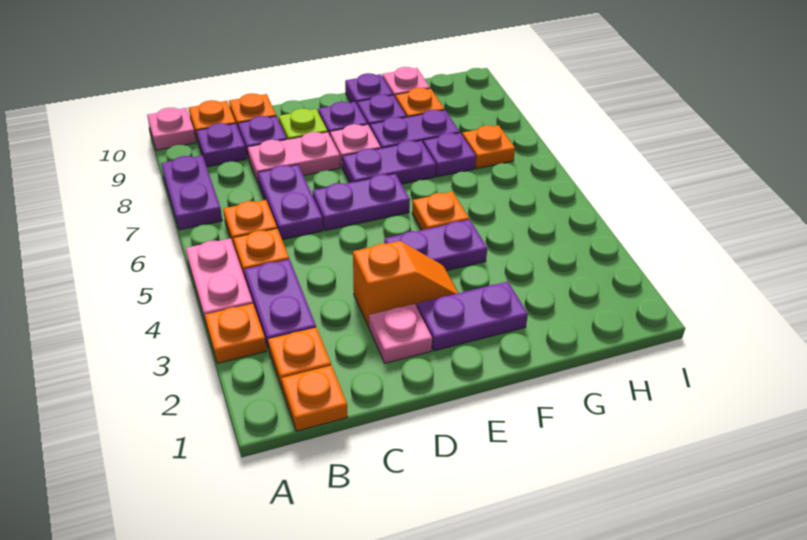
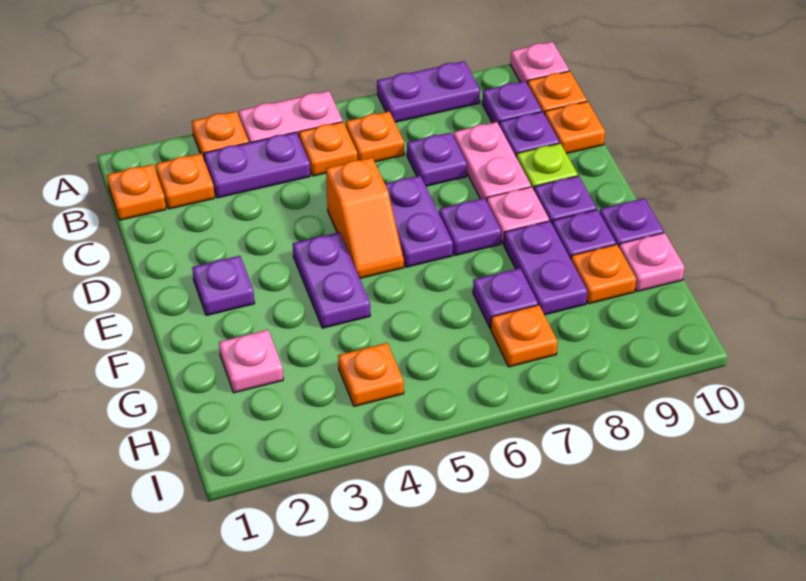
purple 1x2 plate [258,165,323,240] -> purple 1x1 plate [407,133,467,186]
pink 1x1 plate [369,304,432,363] -> pink 1x1 plate moved to [219,330,283,393]
orange 1x2 slope [353,241,458,327] -> orange 1x2 slope moved to [326,158,404,278]
purple 1x2 plate [417,282,528,351] -> purple 1x1 plate [192,256,255,316]
purple 1x2 plate [342,141,436,184] -> purple 1x1 plate [439,198,501,255]
orange 1x1 plate [412,192,469,230] -> orange 1x1 plate moved to [338,343,404,406]

